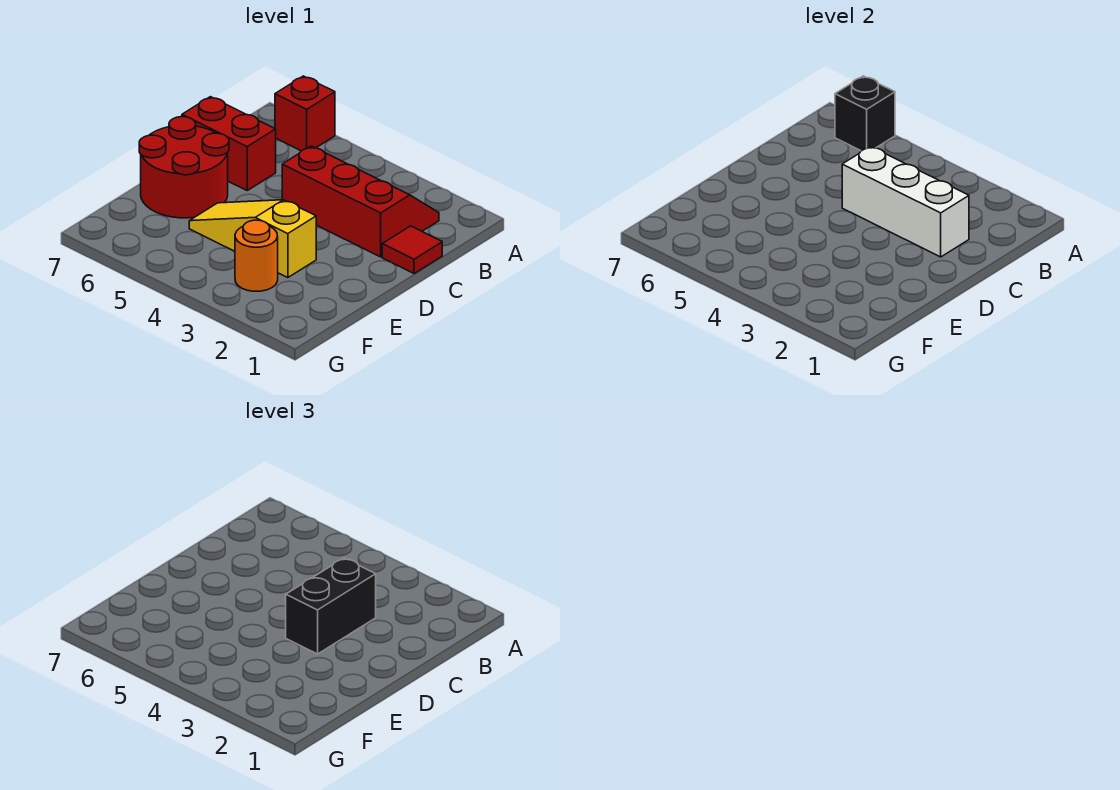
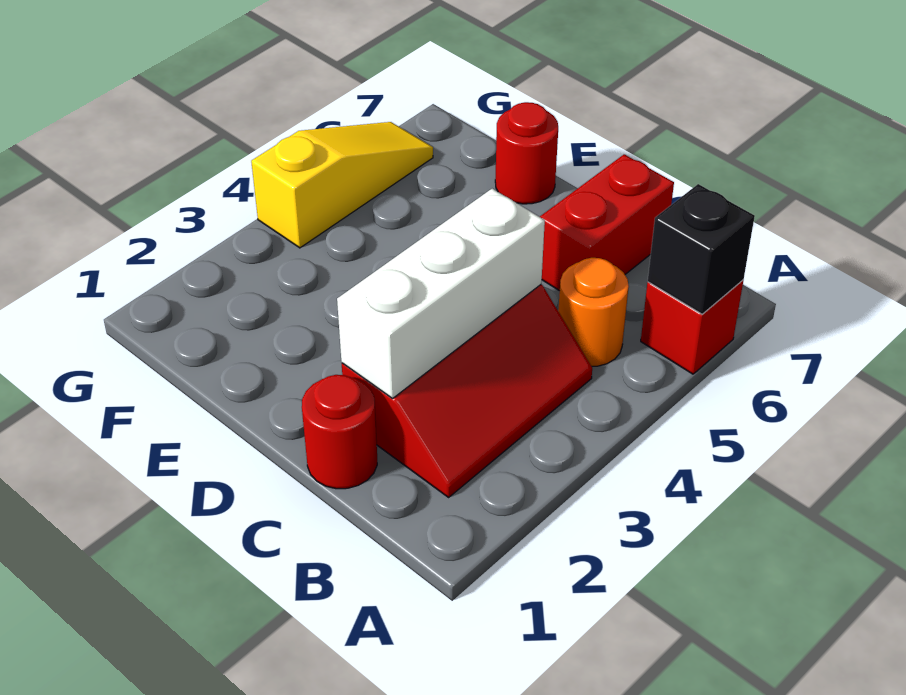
red 1x1 tile [382,226,442,274] -> red 1x1 round brick [302,375,377,489]
black 1x2 brick [286,558,376,654] -> none
red 2x2 round brick [139,117,229,218] -> red 1x1 round brick [495,102,558,204]
yellow 1x3 slope [189,200,316,278] -> yellow 1x3 slope moved to [251,122,433,248]
orange 1x1 round brick [235,220,278,291] -> orange 1x1 round brick moved to [558,258,629,366]

